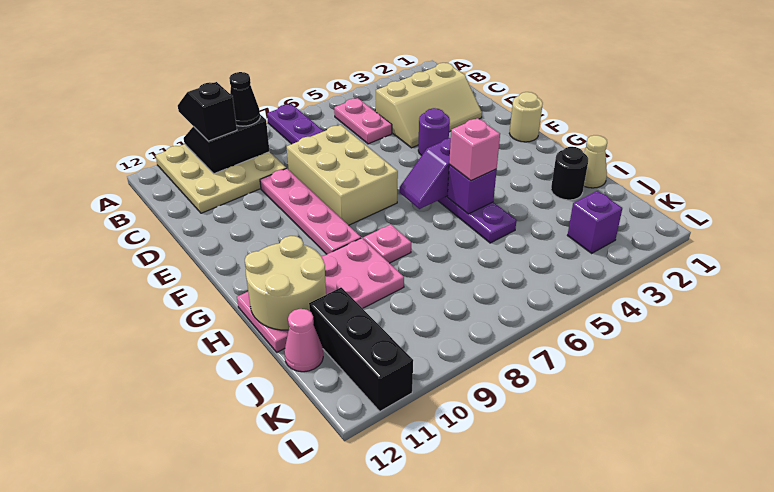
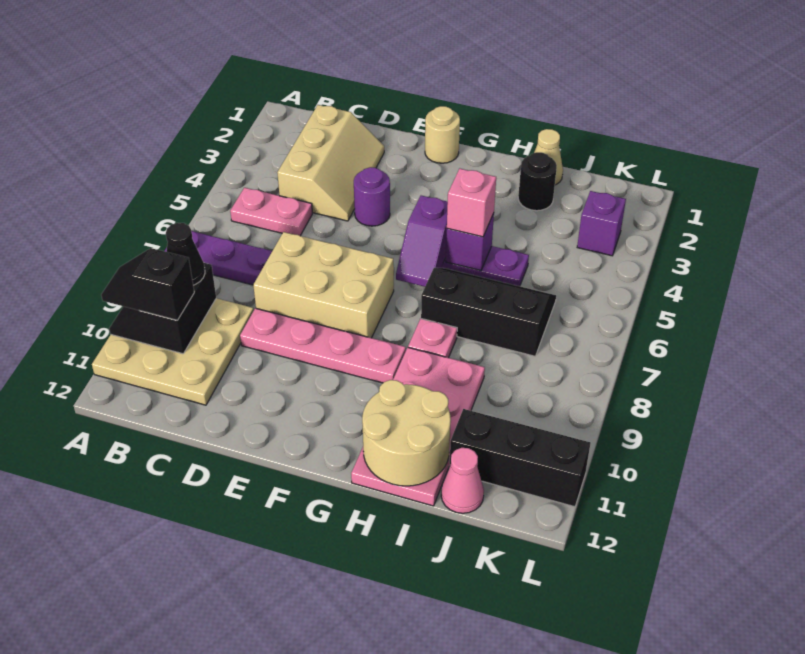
none -> black 2x3 slope [421,268,556,356]

